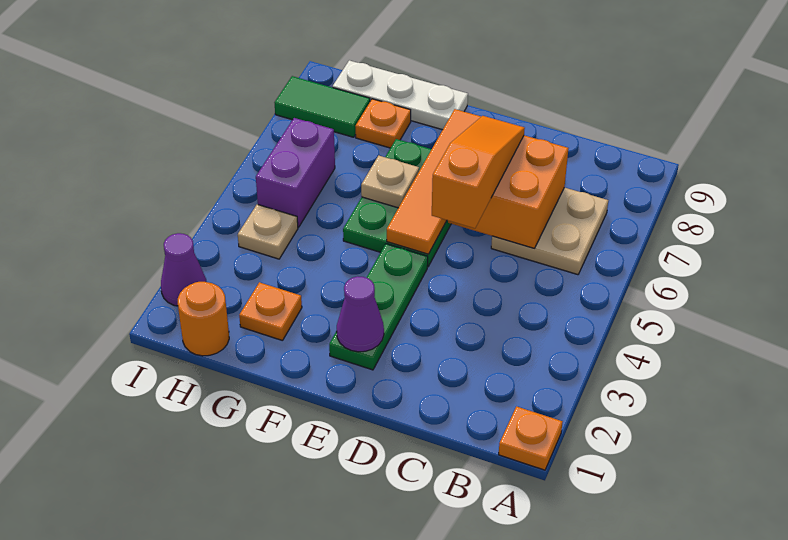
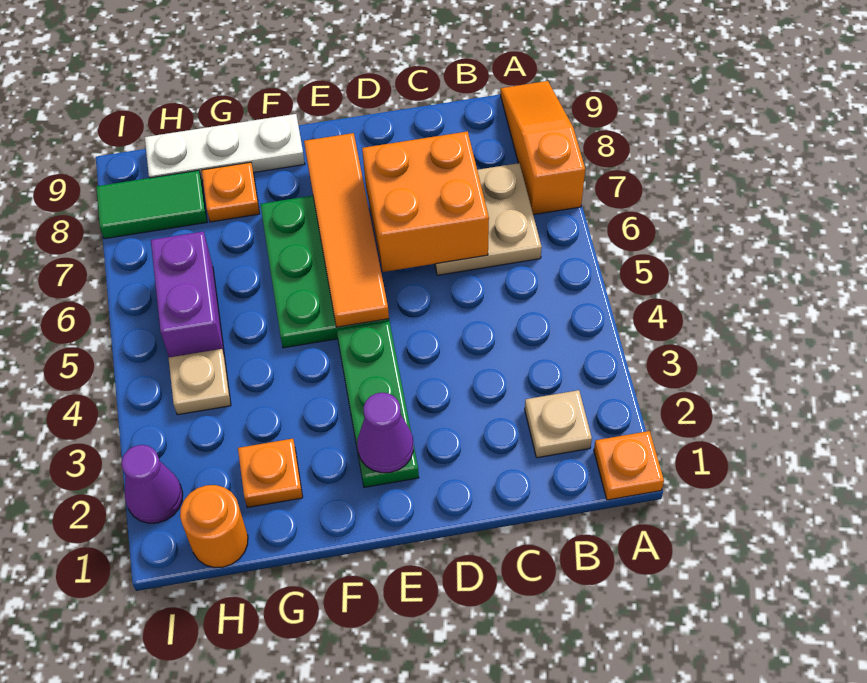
orange 1x3 slope [432,116,525,228] -> orange 1x3 slope moved to [501,81,585,215]
tan 1x1 plate [361,155,419,208] -> tan 1x1 plate moved to [525,390,592,458]

